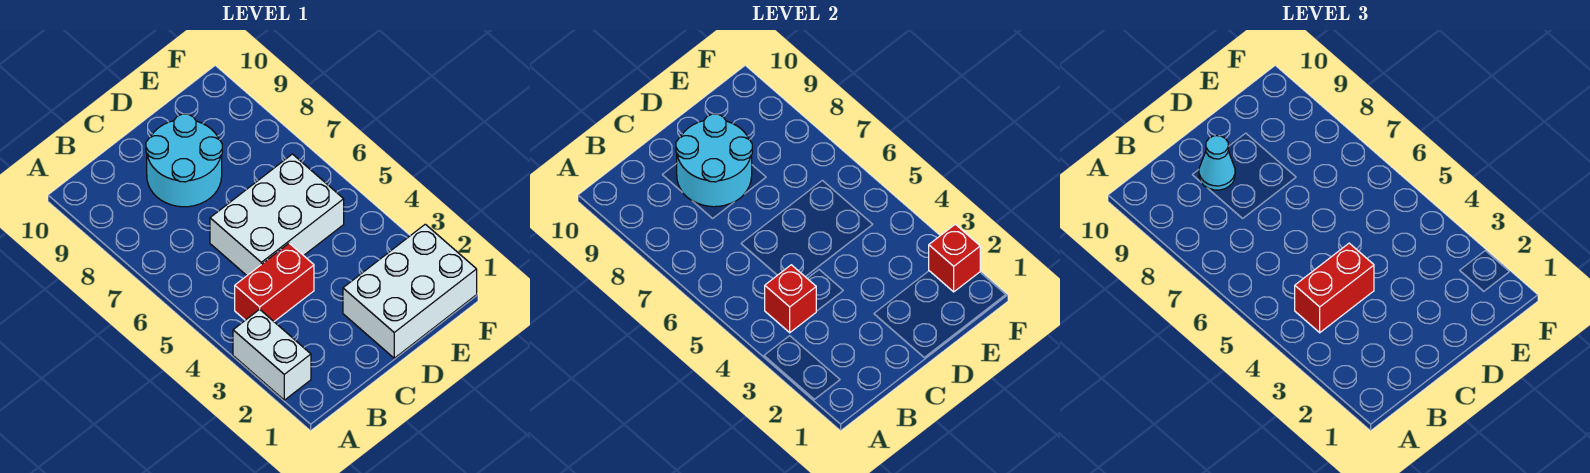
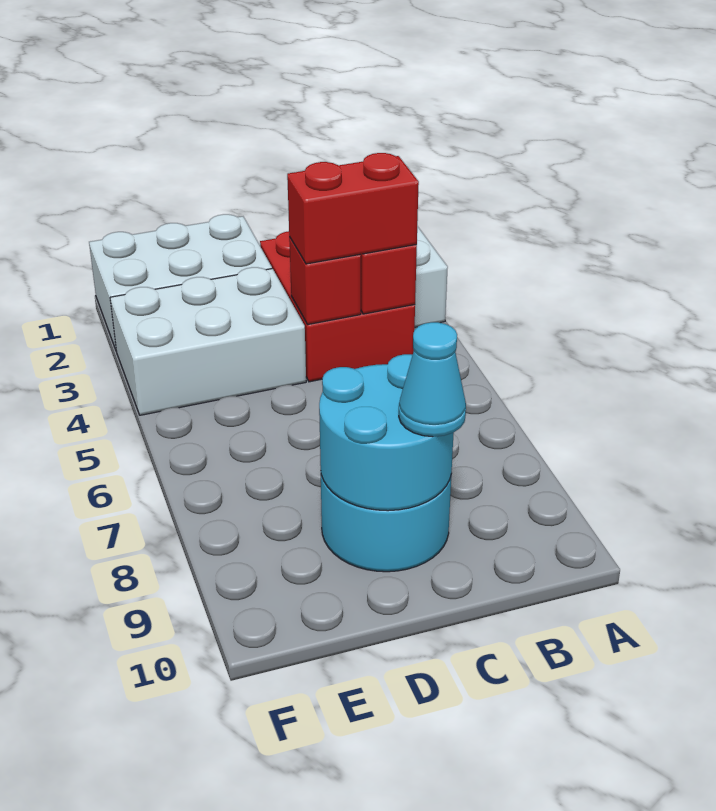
red 1x2 brick [235,243,314,321] -> red 2x3 brick [260,231,415,382]
white 2x3 brick [210,154,344,275] -> white 2x3 brick moved to [110,267,306,415]
red 1x1 brick [929,224,980,292] -> red 1x1 brick moved to [289,237,361,325]

